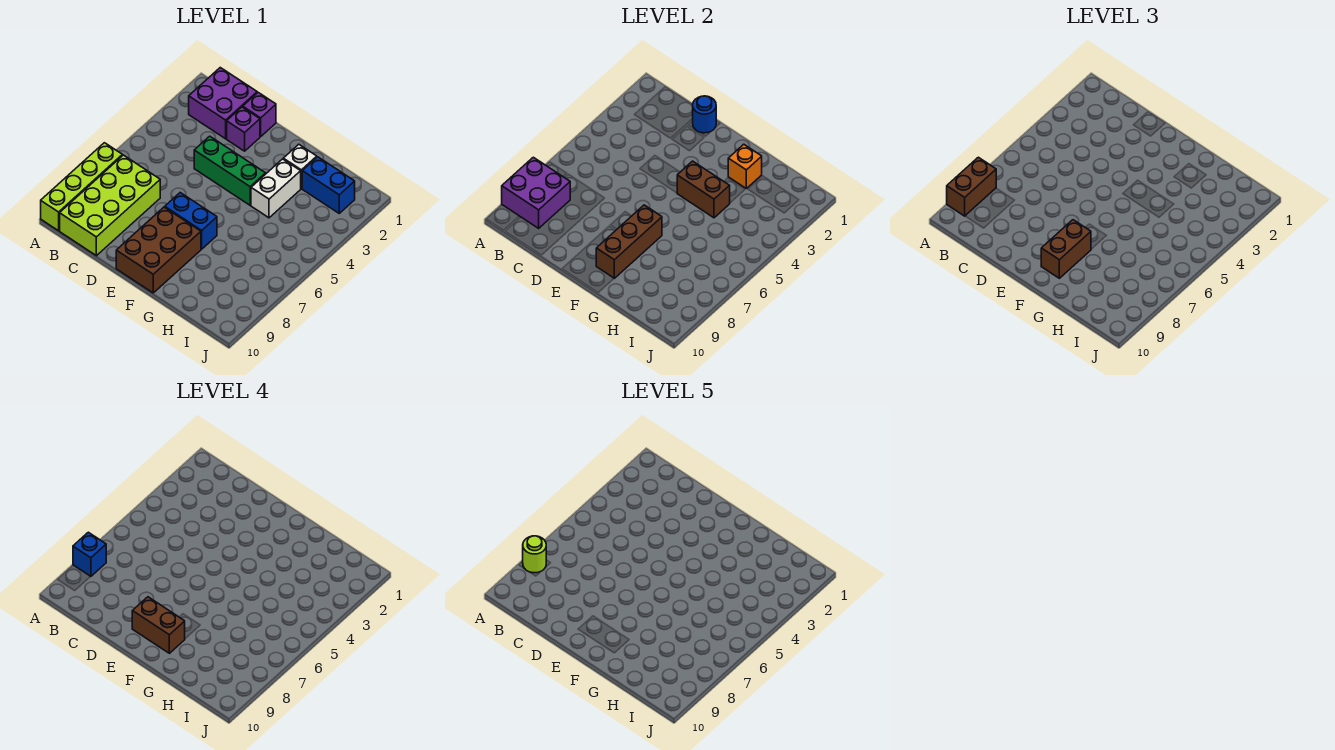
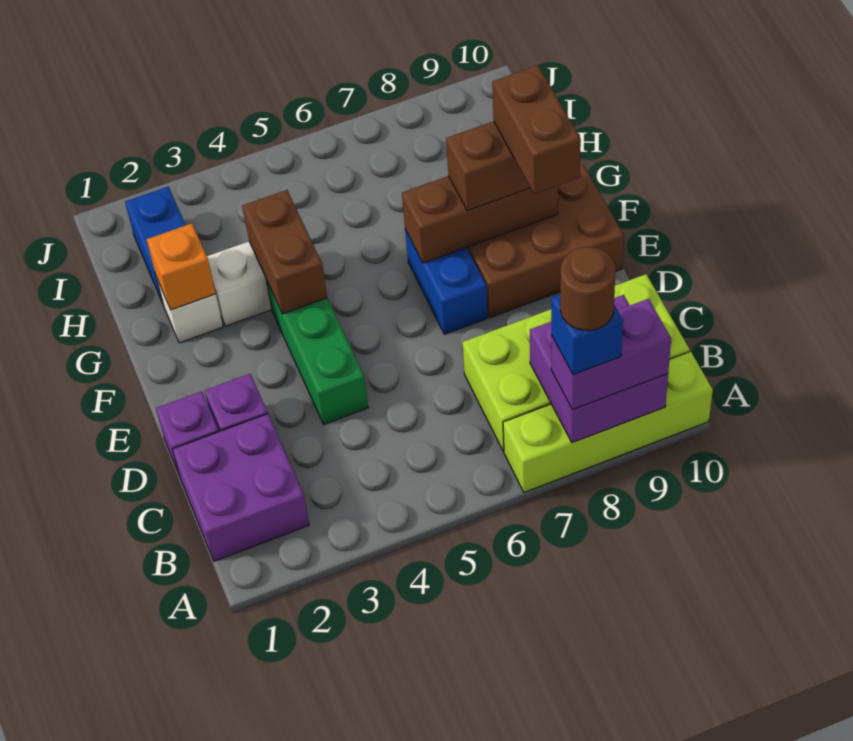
brown 1x2 brick [947,157,996,216] -> purple 1x2 brick [551,299,671,410]
lime 1x1 round brick [523,536,546,573] -> brown 1x1 round brick [560,247,616,331]
blue 1x1 round brick [693,96,716,133] -> none

